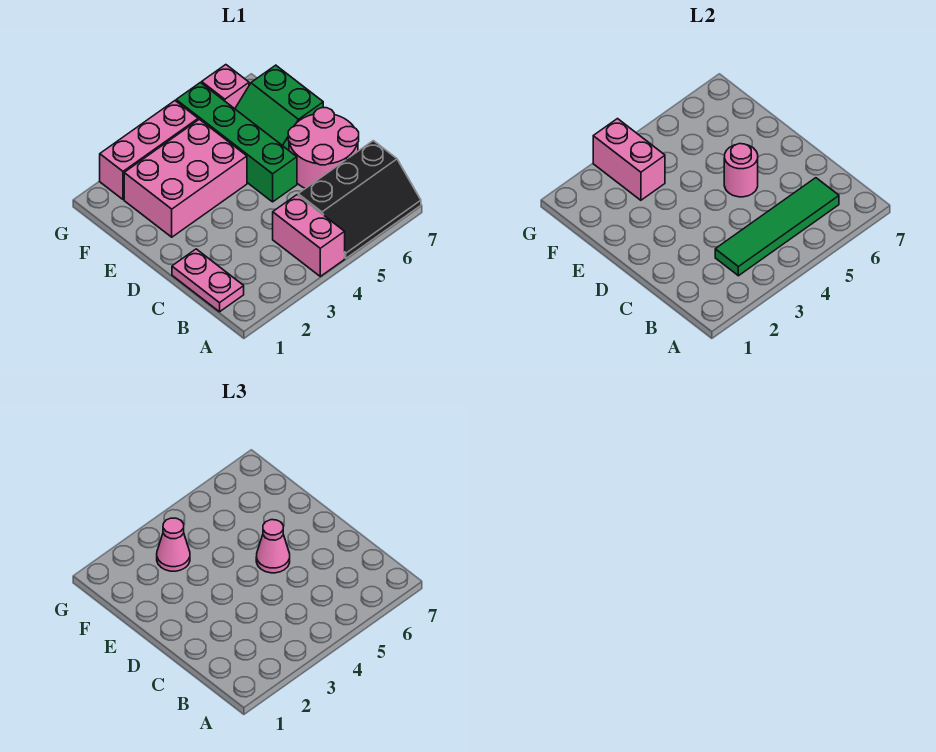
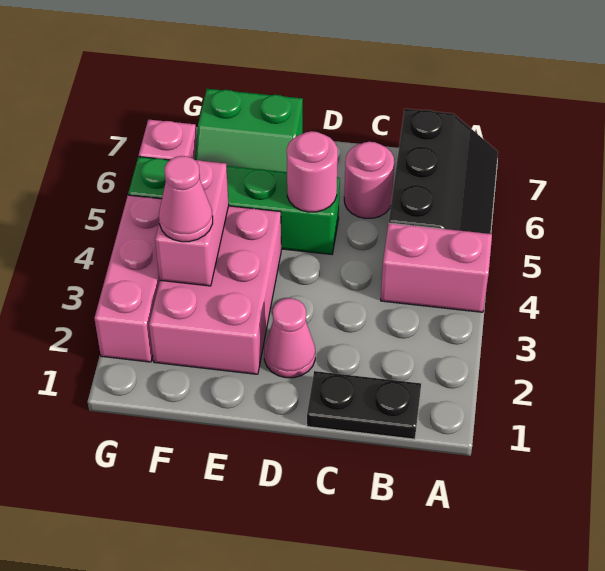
pink 1x2 plate [172,249,244,312] -> black 1x2 plate [307,371,421,439]
green 1x4 tile [715,178,839,276] -> none
pink 2x2 round brick [288,108,359,189] -> pink 1x1 round brick [344,142,394,219]
pink 1x1 cone [256,520,290,573] -> pink 1x1 cone moved to [264,298,315,378]
pink 1x2 brick [593,119,665,200] -> pink 1x2 brick turned to [155,160,229,286]

